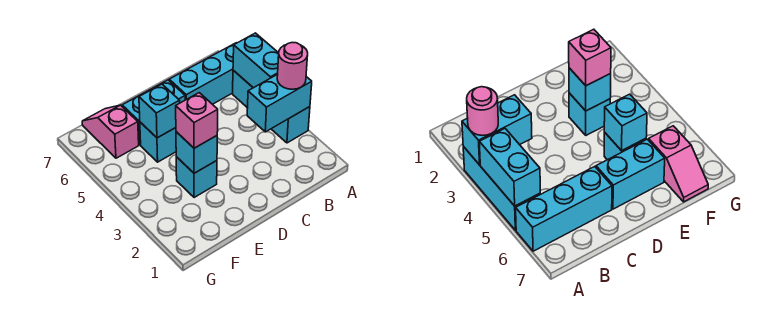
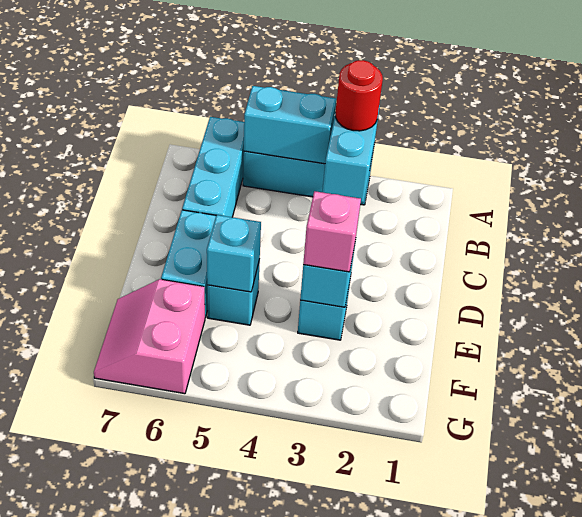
pink 1x1 round brick [277,43,308,89] -> red 1x1 round brick [336,60,383,131]
pink 1x2 slope [82,105,139,158] -> pink 2x2 slope [94,279,205,394]

